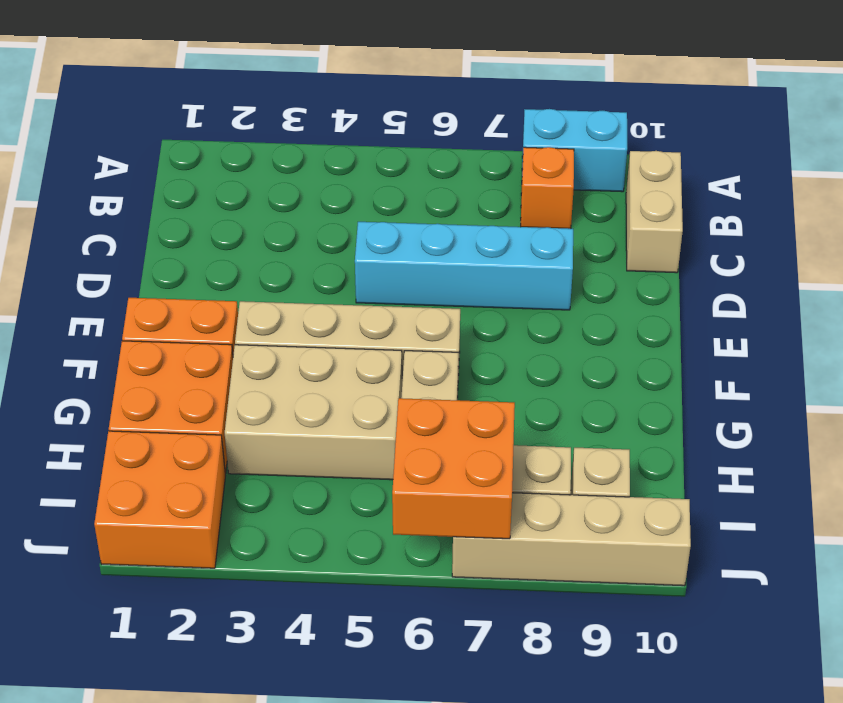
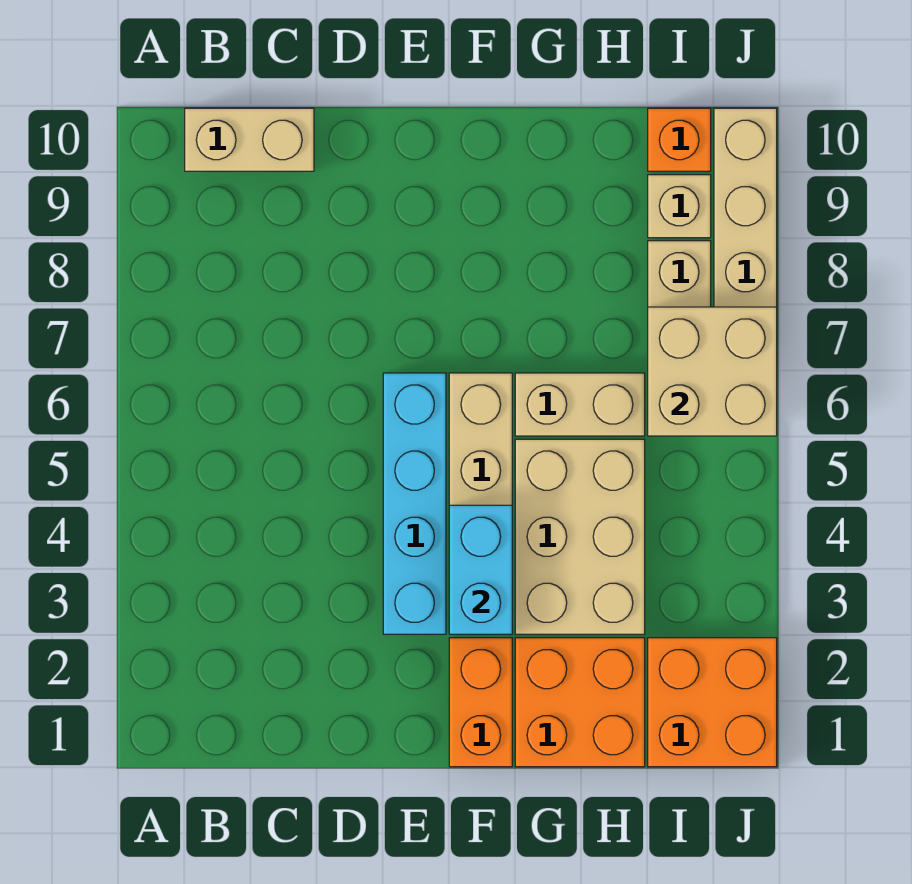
cyan 1x2 brick [522,109,627,192] -> cyan 1x2 brick moved to [449,505,512,634]
orange 1x1 brick [521,147,574,229] -> orange 1x1 brick moved to [648,108,711,171]
cyan 1x4 brick [355,222,573,310] -> cyan 1x4 brick moved to [383,373,446,634]
orange 2x2 brick [392,398,515,539] -> tan 2x2 brick [648,307,777,436]

